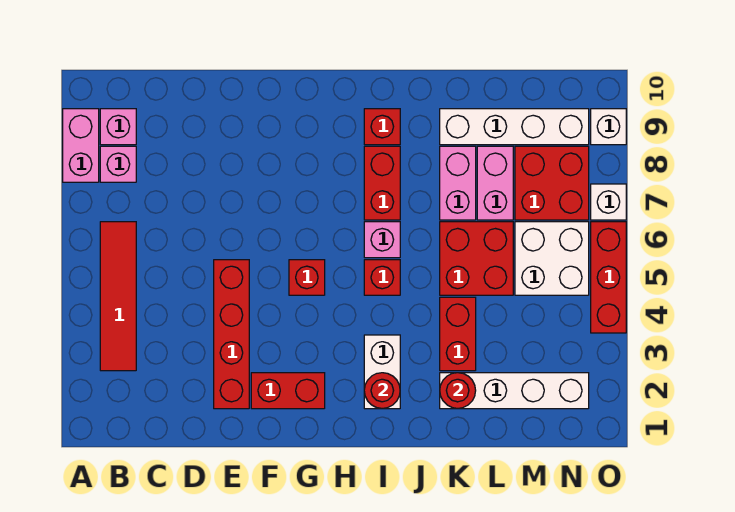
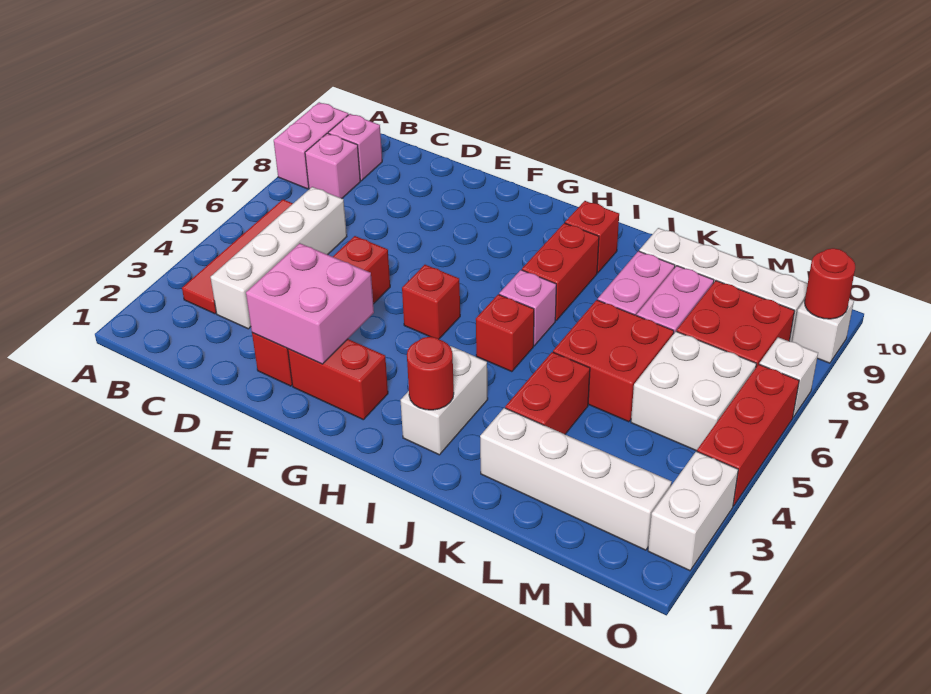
none -> white 1x4 brick [210,187,347,329]
none -> pink 2x2 brick [246,243,374,364]
red 1x1 round brick [440,373,476,408] -> red 1x1 round brick moved to [805,248,855,319]
none -> white 1x2 brick [648,451,738,571]

